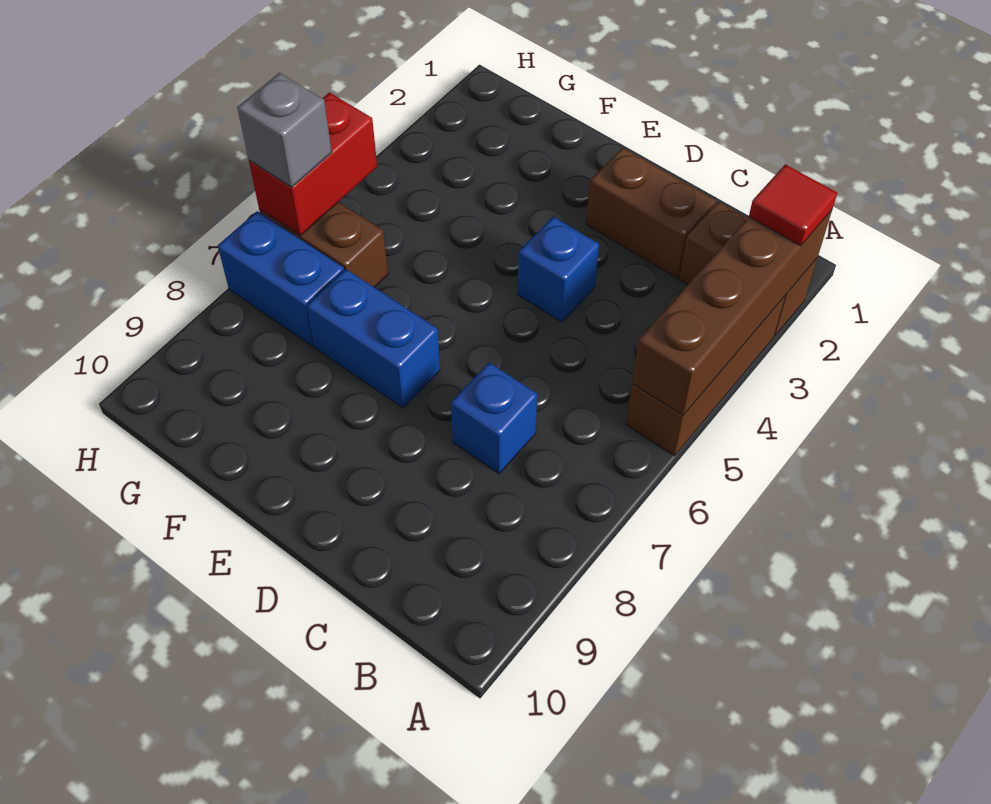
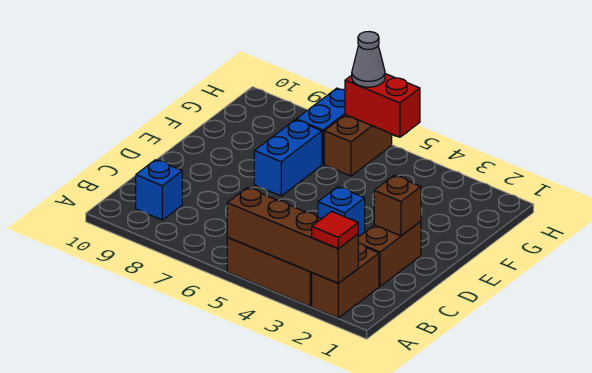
blue 1x1 brick [451,362,537,474] -> blue 1x1 brick moved to [136,160,182,220]
none -> brown 1x1 brick [374,176,421,236]
grey 1x1 brick [237,73,332,187] -> grey 1x1 cone [352,32,385,87]

